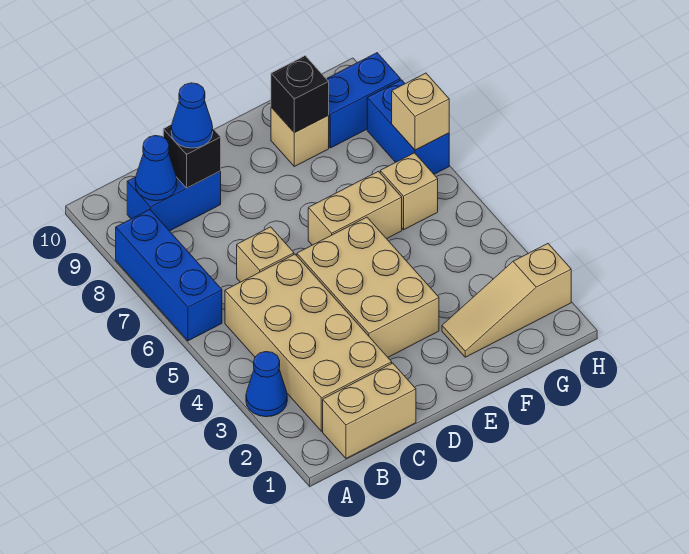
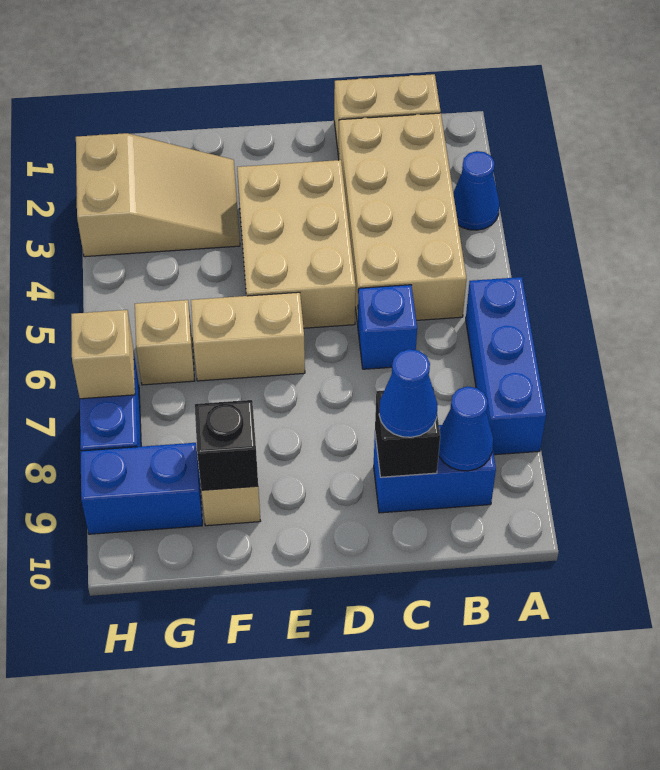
tan 1x1 brick [237,227,294,282] -> blue 1x1 brick [357,285,417,369]
tan 1x3 slope [442,244,571,357] -> tan 2x3 slope [76,133,240,257]

